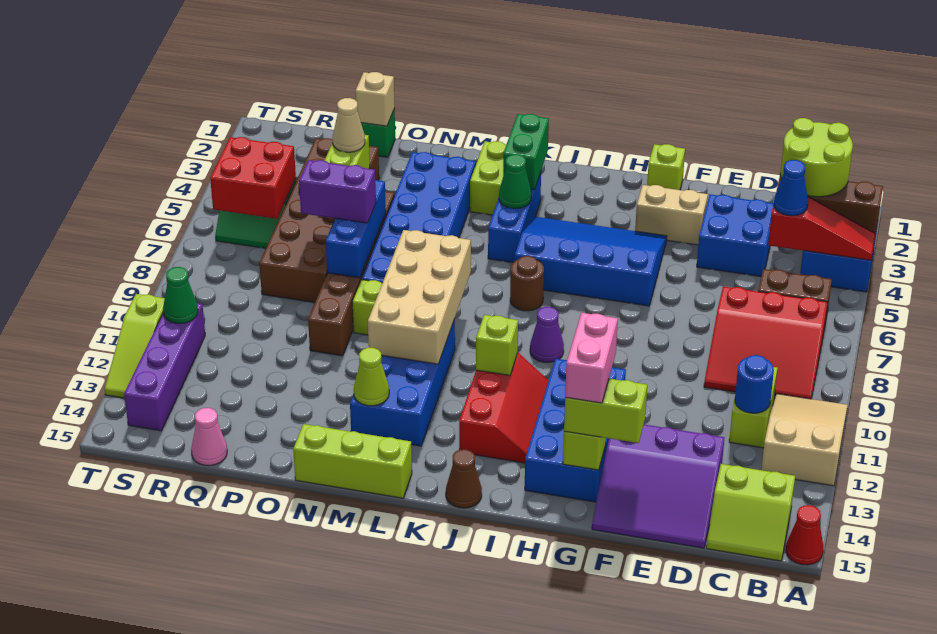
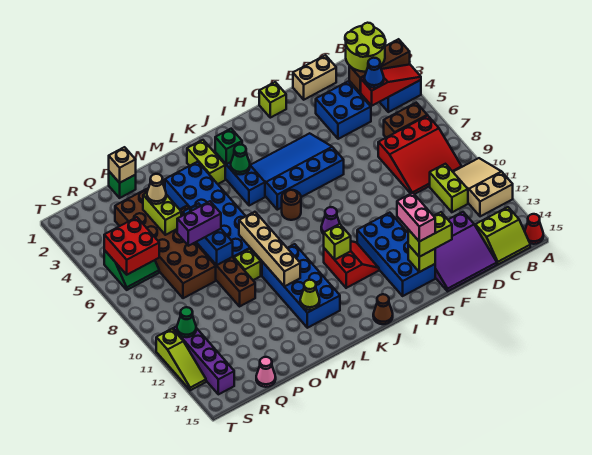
blue 1x1 round brick [735,355,774,413] -> none
tan 1x2 brick [635,185,708,245] -> tan 1x2 brick moved to [293,55,336,100]
red 2x3 slope [459,353,549,463] -> red 2x2 slope [324,241,379,288]
green 1x2 brick [503,114,549,190] -> green 1x1 brick [215,129,242,164]
tan 2x4 brick [368,230,471,364] -> tan 1x4 brick [239,212,300,287]
lime 1x3 brick [293,424,412,498] -> none

